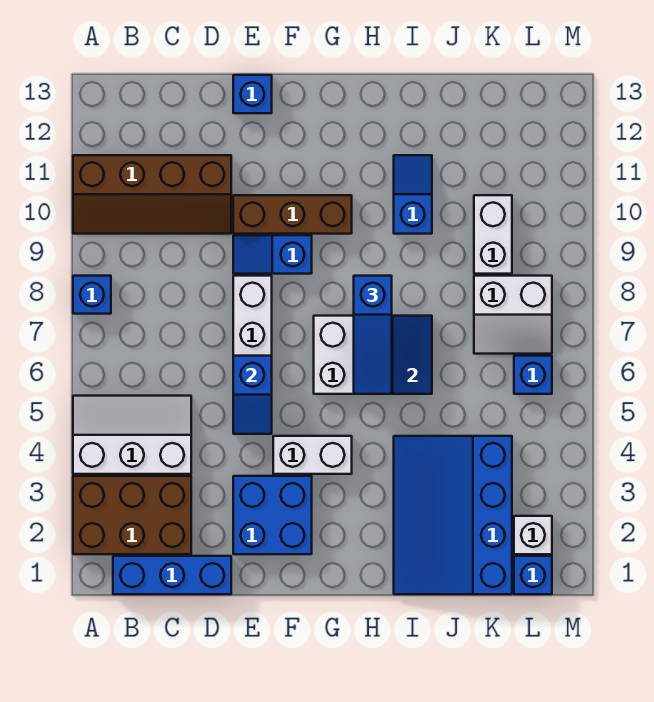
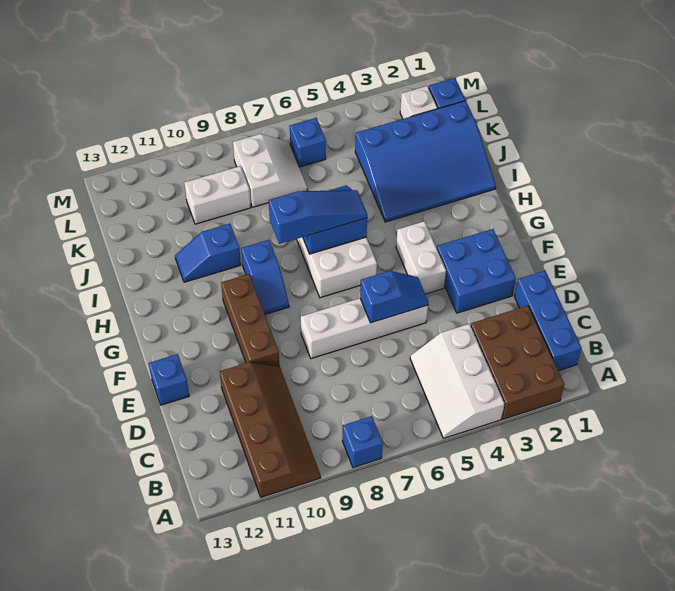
blue 1x2 slope [233,235,312,274] -> blue 1x2 slope moved to [241,240,289,314]

